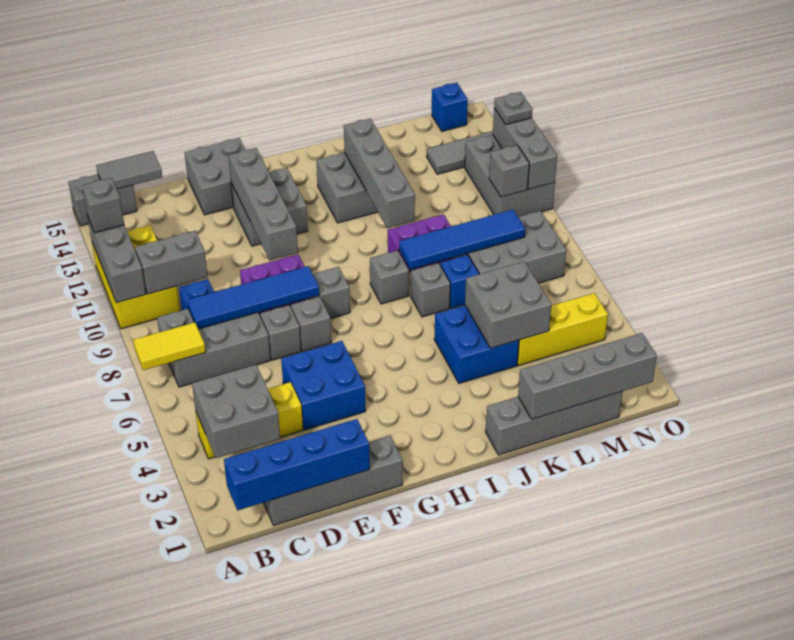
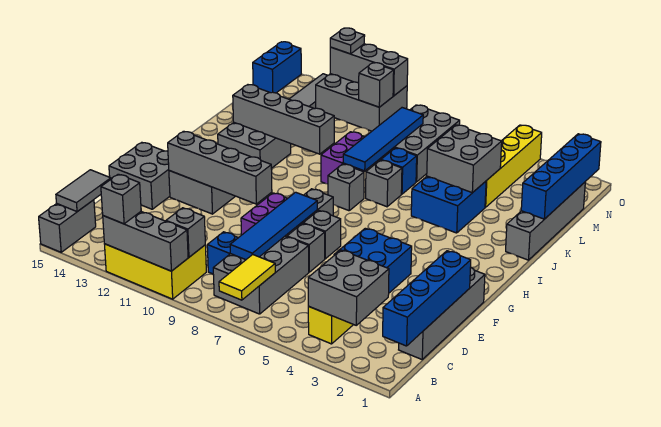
grey 1x2 brick [135,231,207,294] -> grey 1x1 brick [166,208,205,257]
grey 1x4 brick [518,333,657,419] -> blue 1x4 brick [521,134,601,219]
yellow 1x3 brick [517,293,608,365] -> yellow 1x4 brick [485,125,542,207]
blue 1x1 brick [432,83,468,131] -> blue 1x2 brick [253,42,301,93]

